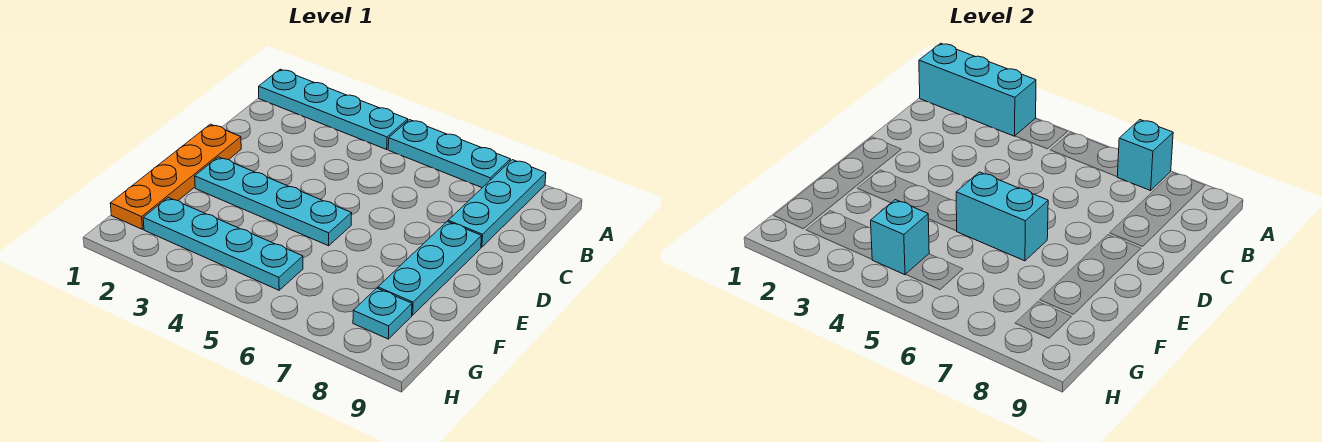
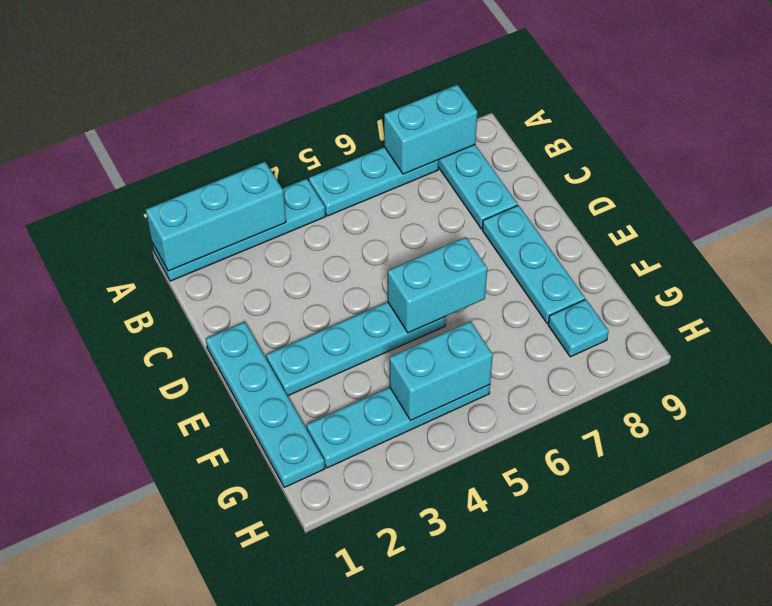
cyan 1x1 brick [1117,120,1173,191] -> cyan 1x2 brick [384,84,477,174]
orange 1x4 plate [110,124,241,229] -> cyan 1x4 plate [206,322,325,487]
cyan 1x1 brick [871,200,929,275] -> cyan 1x2 brick [389,321,493,420]

